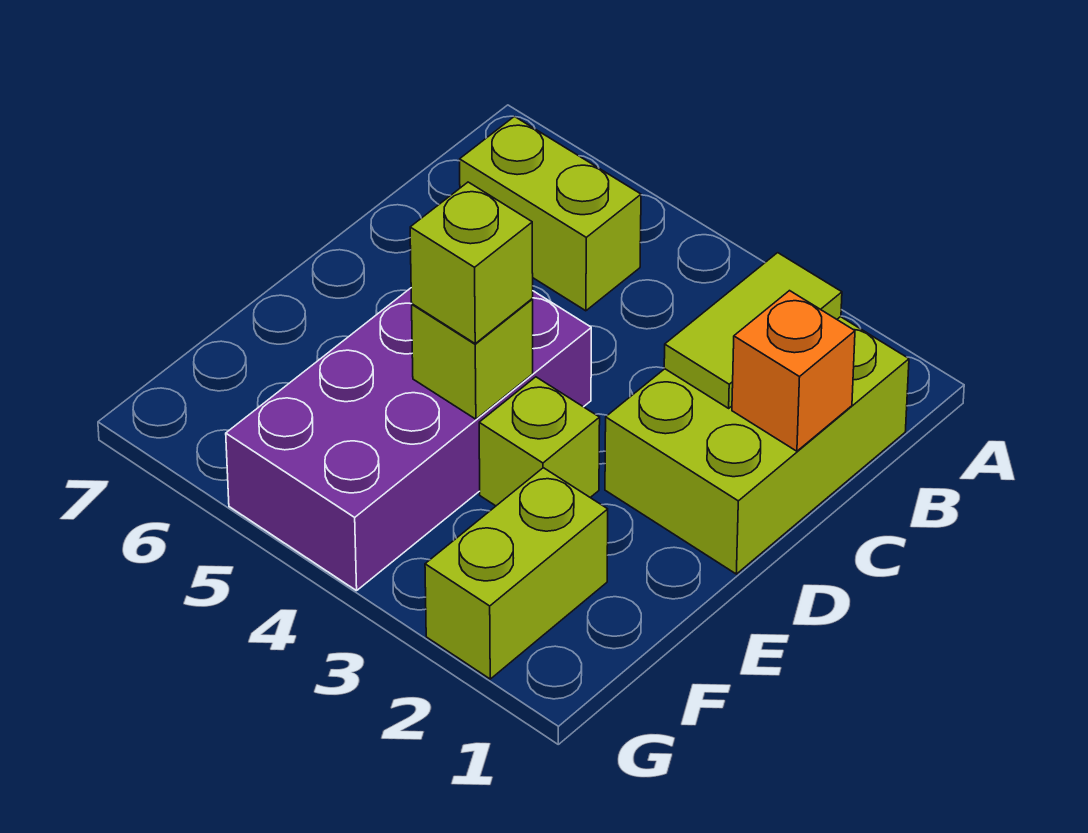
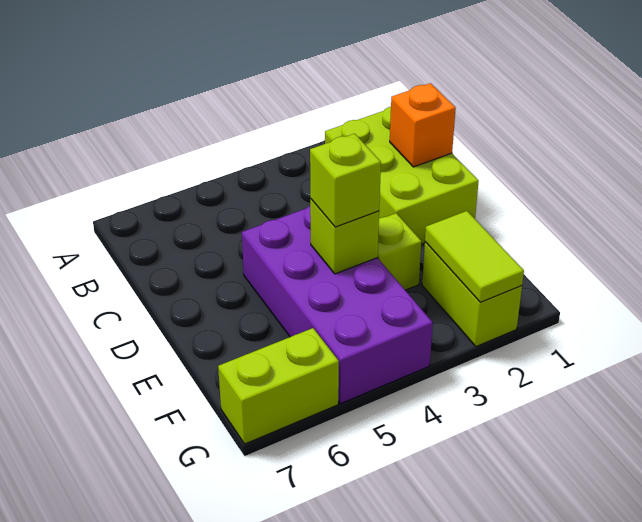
lime 1x2 tile [664,253,842,408] -> lime 1x2 tile moved to [425,211,524,302]
lime 1x2 brick [460,117,641,311] -> lime 1x2 brick moved to [218,328,339,444]

